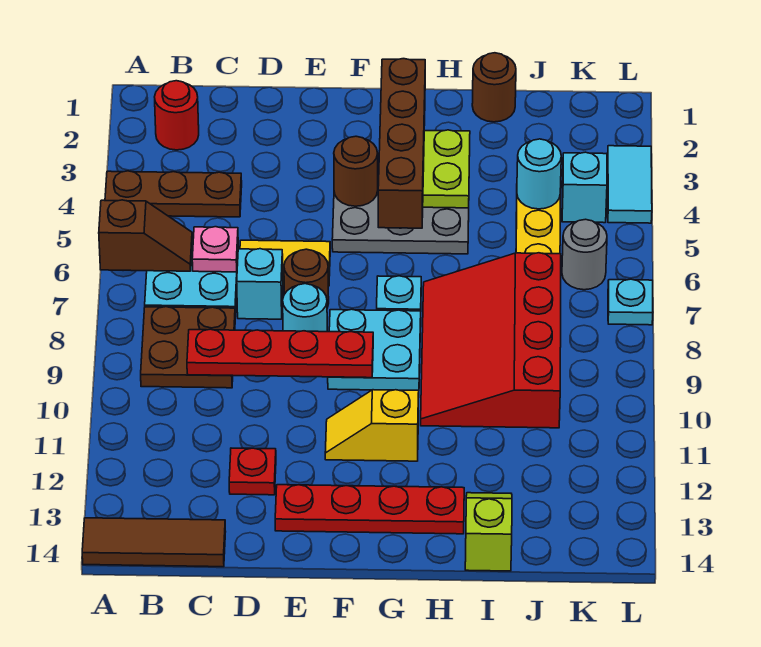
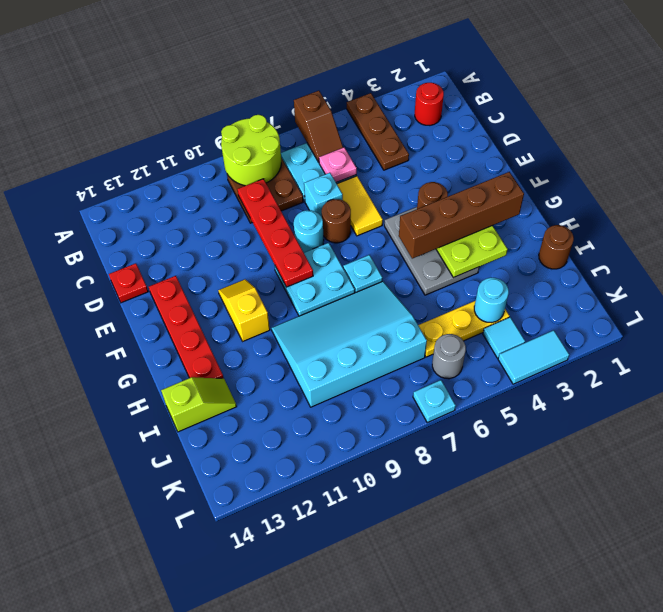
none -> lime 2x2 round brick [221,115,281,186]
brown 1x3 tile [82,518,226,567] -> none
red 1x1 plate [229,448,276,495] -> red 1x1 plate moved to [109,263,148,303]
red 3x4 slope [421,253,561,428] -> cyan 3x4 slope [272,281,427,407]
cyan 1x1 brick [562,152,607,223] -> cyan 1x1 tile [483,317,525,358]

